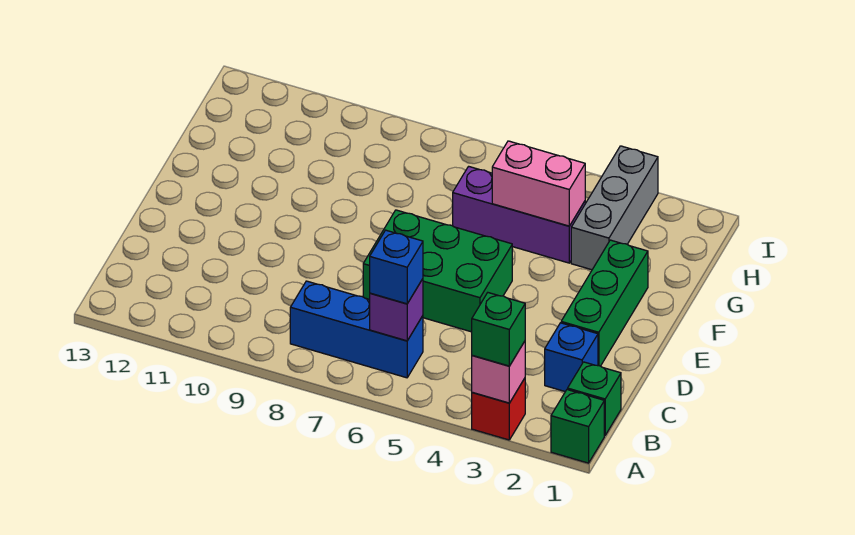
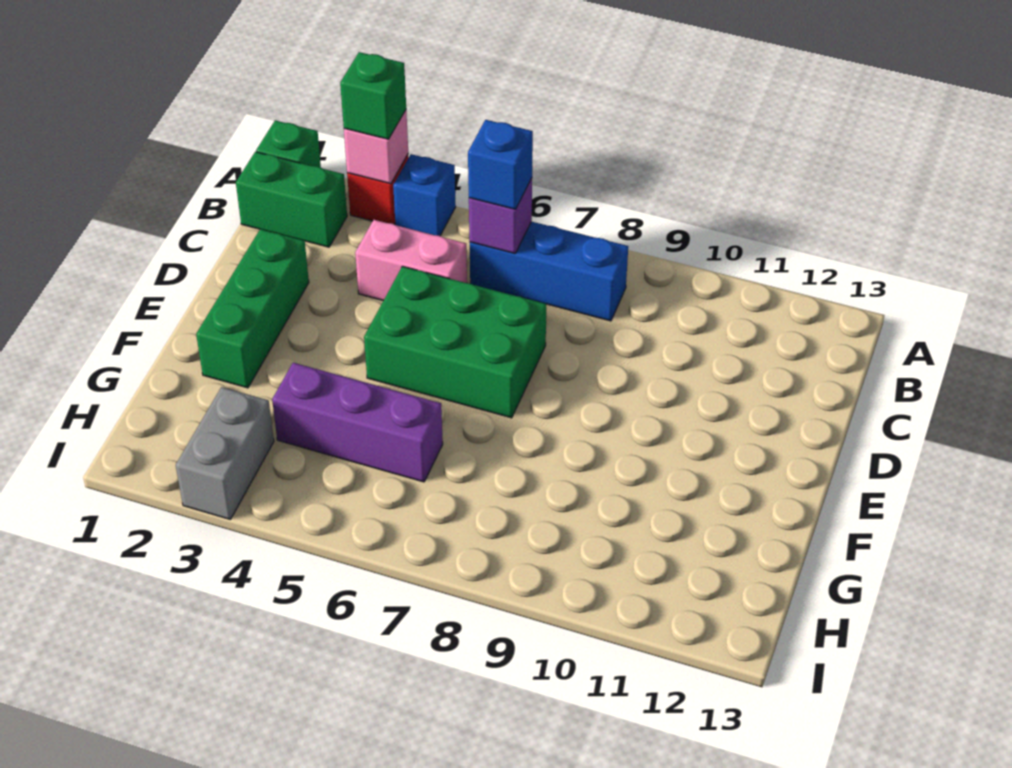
green 1x1 brick [568,362,621,435] -> green 1x2 brick [236,152,347,247]
blue 1x1 brick [545,323,598,392] -> blue 1x1 brick moved to [393,154,456,236]
grey 1x3 brick [571,146,658,270] -> grey 1x2 brick [176,387,274,519]
pink 1x2 brick [492,141,585,226] -> pink 1x2 brick moved to [355,220,467,301]

